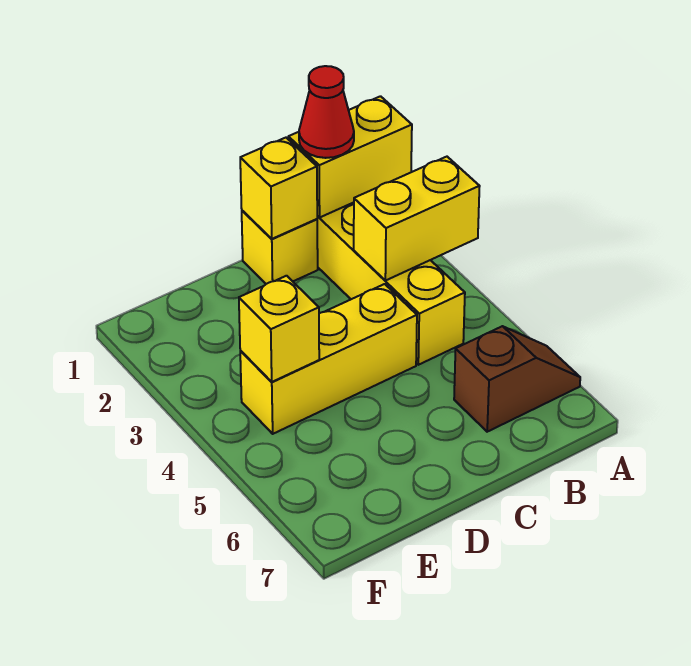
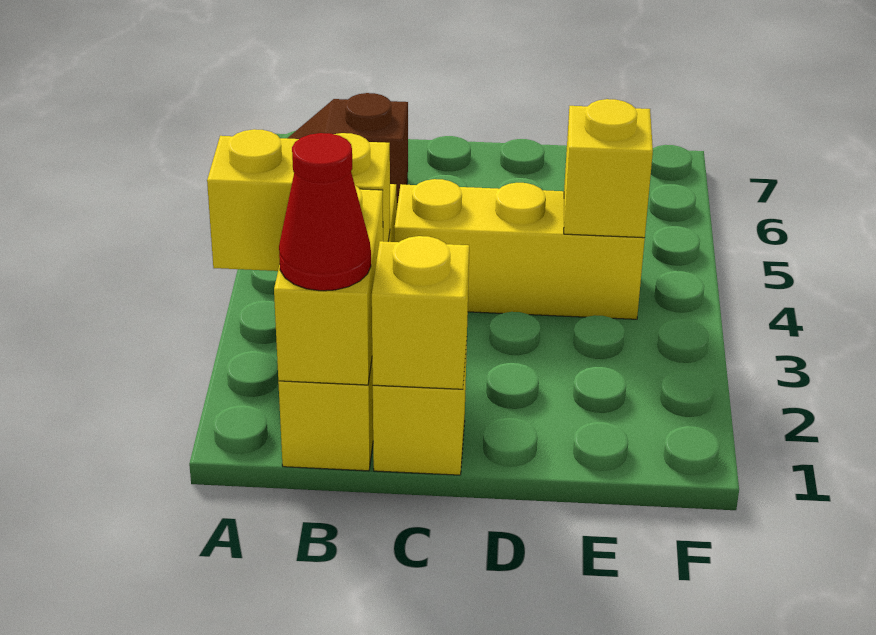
yellow 1x2 brick [288,96,412,217] -> yellow 1x2 brick turned to [274,186,383,385]

